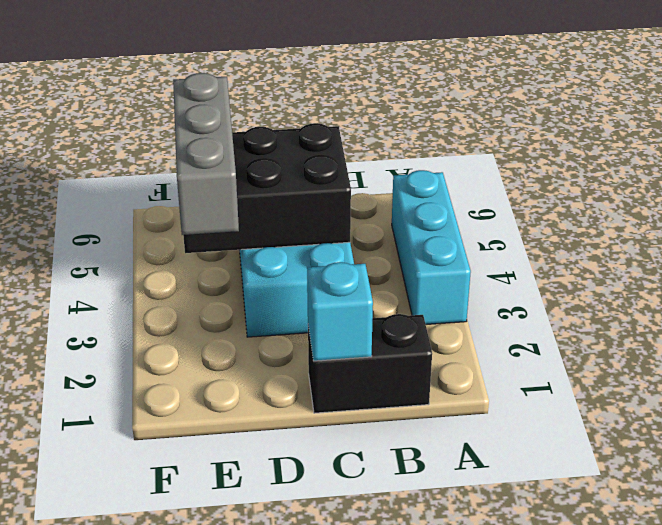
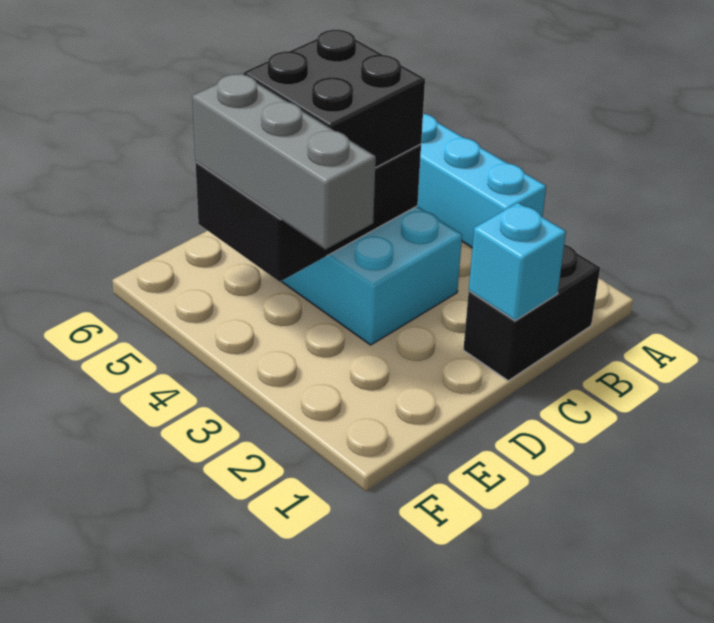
none -> black 2x2 brick [244,30,425,168]

